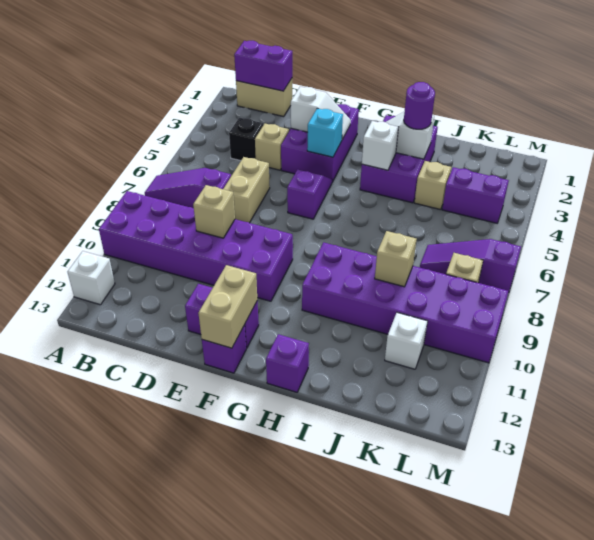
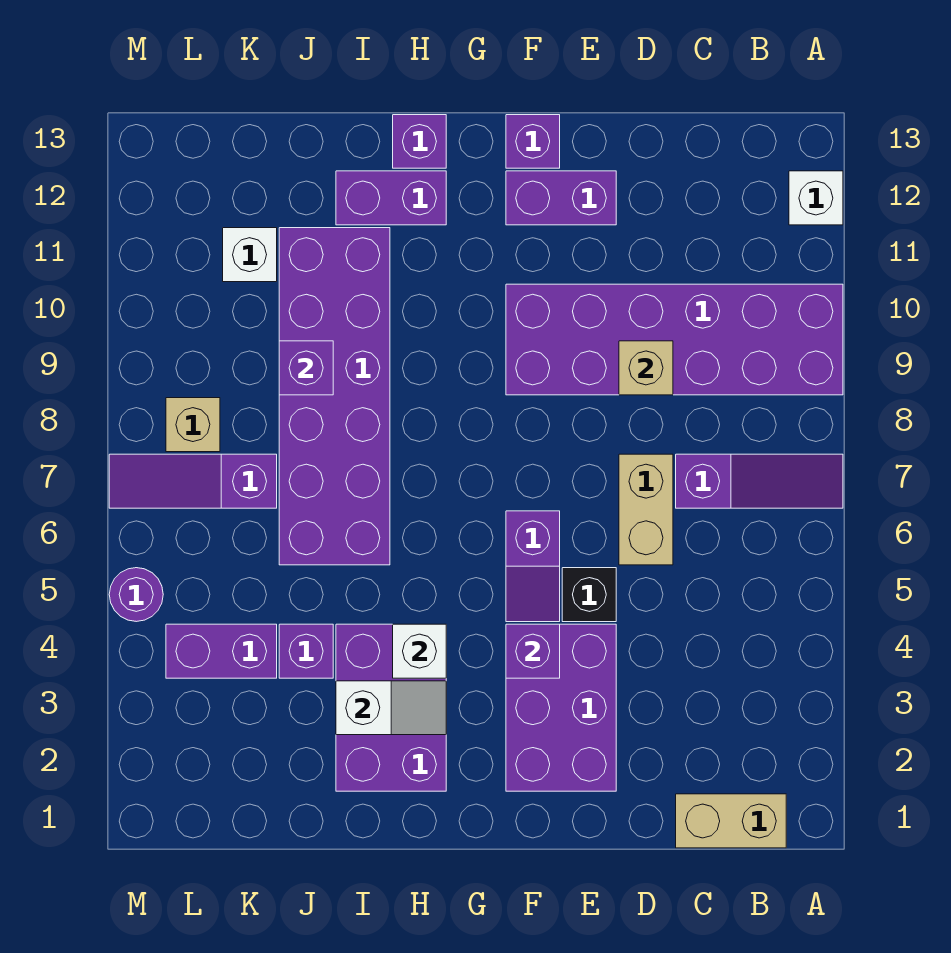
purple 1x2 brick [234,41,292,91] -> purple 1x2 brick moved to [336,171,446,225]
black 1x1 brick [229,118,263,161] -> black 1x1 brick moved to [562,568,616,622]
tan 1x1 brick [255,124,289,170] -> none
white 1x2 slope [291,86,351,140] -> none
cyan 1x1 brick [307,108,343,157] -> purple 1x1 brick [506,624,560,678]
tan 1x2 brick [198,265,257,348] -> none
purple 2x6 brick [302,242,509,363] -> purple 2x6 brick turned to [279,228,390,565]
purple 1x1 round brick [404,82,435,129] -> purple 1x1 round brick moved to [109,568,163,622]
tan 1x1 brick [414,161,451,210] -> purple 1x1 brick [279,624,333,678]
tan 1x1 brick [375,231,416,287] -> purple 1x1 brick [279,341,333,395]
purple 1x3 slope [420,239,521,291] -> purple 1x3 slope turned to [109,454,277,508]

